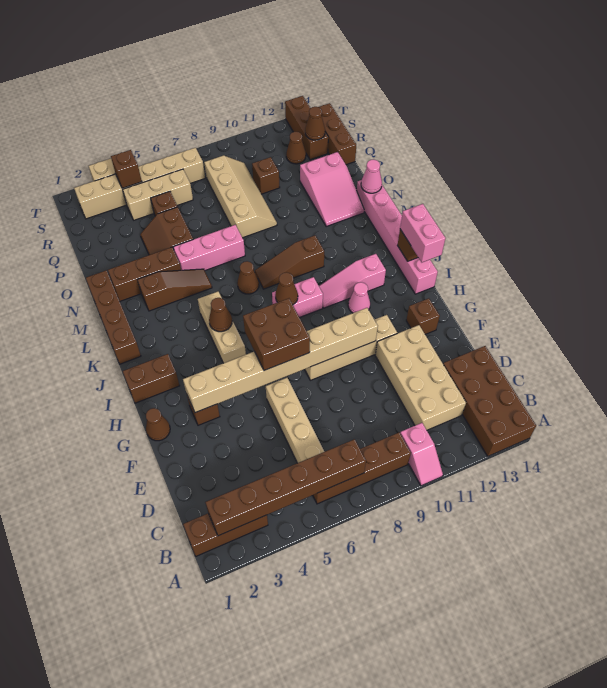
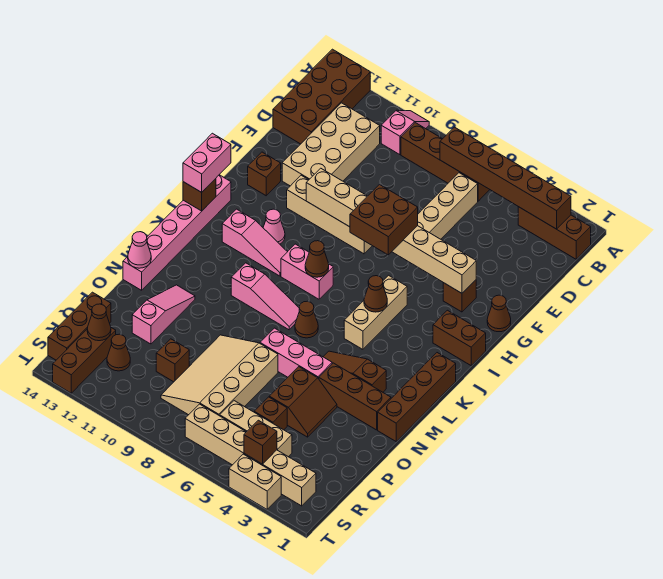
brown 1x3 slope [255,235,324,289] -> pink 1x3 slope [231,263,299,330]
pink 2x3 slope [300,152,364,226] -> pink 1x3 slope [132,285,195,344]
tan 2x4 slope [204,155,277,238] -> tan 3x4 slope [161,335,278,416]

